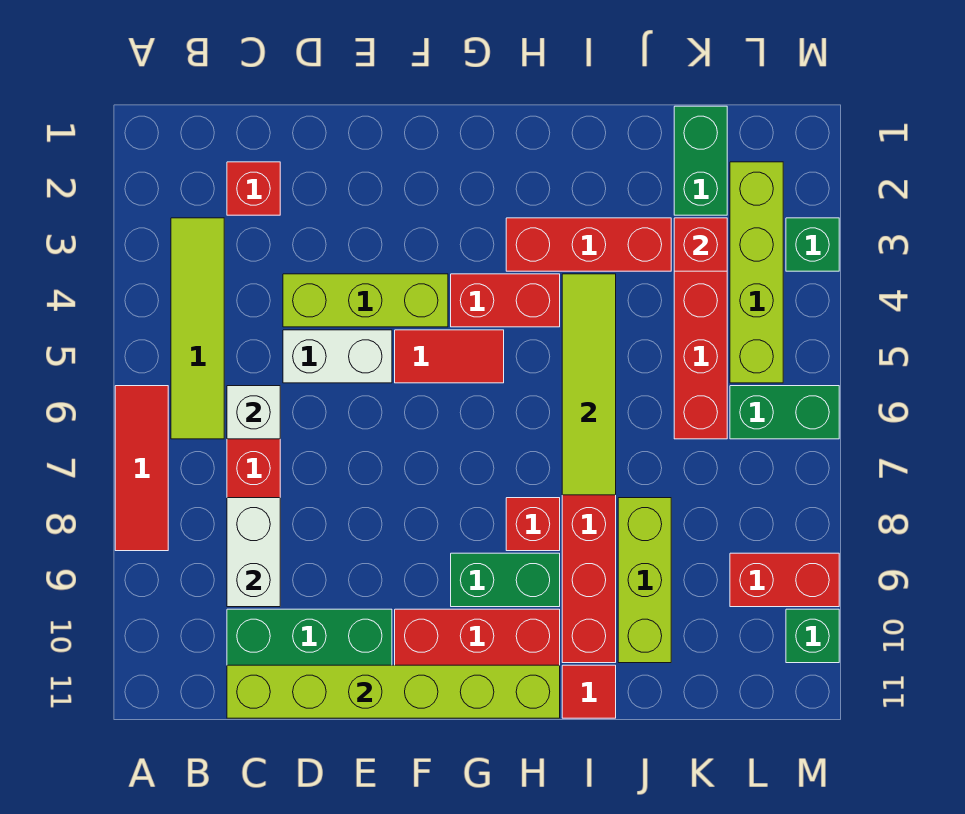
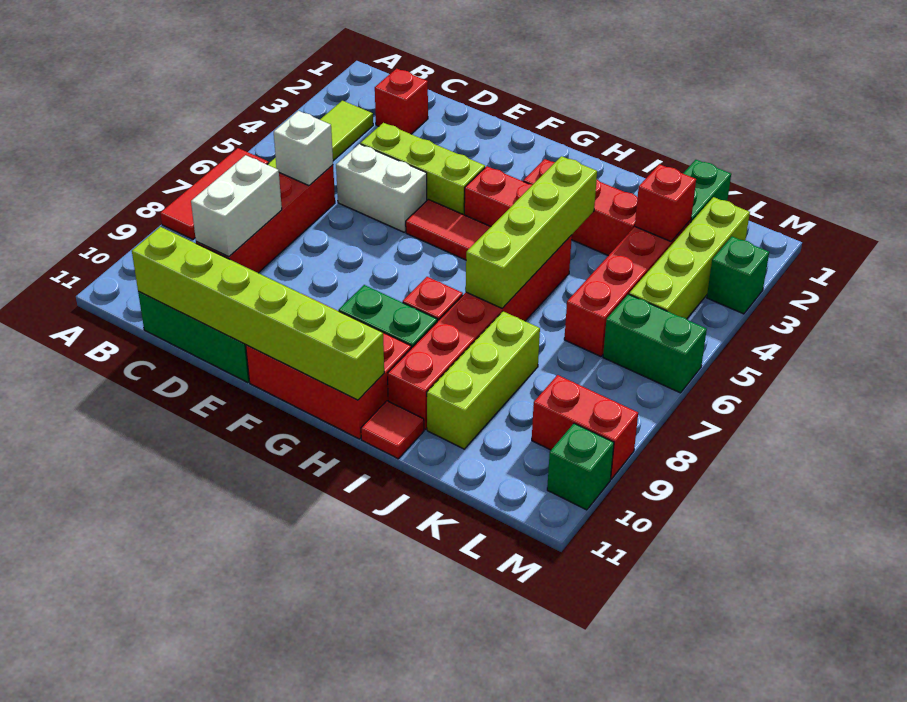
lime 1x4 tile [562,274,616,495] -> lime 1x4 brick [466,156,597,308]

